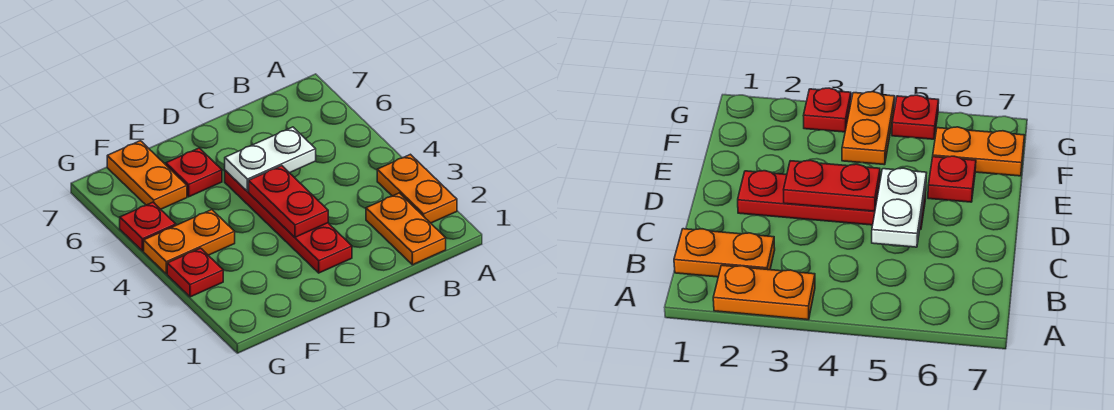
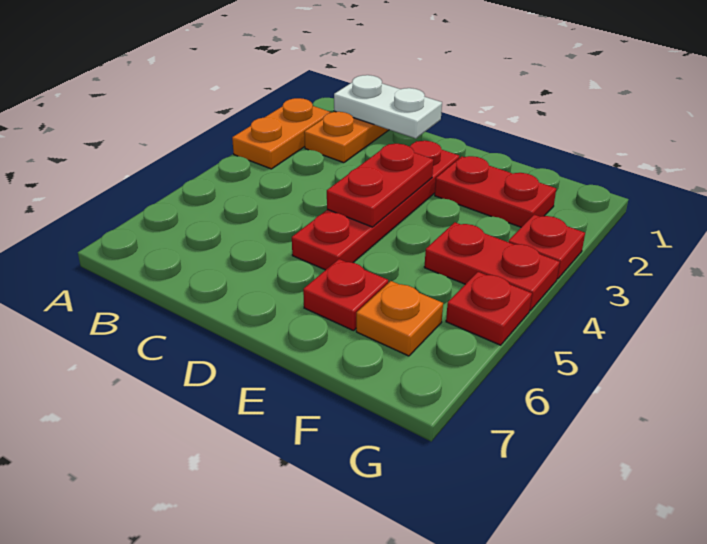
white 1x2 plate [225,127,316,191] -> white 1x2 plate moved to [334,75,442,139]
none -> red 1x2 plate [435,156,556,227]
orange 1x2 plate [144,210,235,274] -> red 1x2 plate [424,222,560,311]
orange 1x2 plate [107,141,187,209] -> orange 1x1 plate [356,281,443,356]

